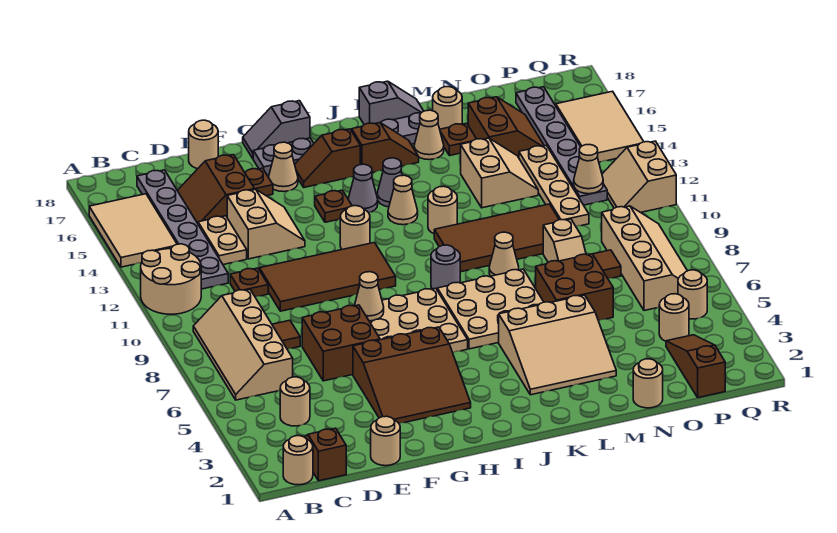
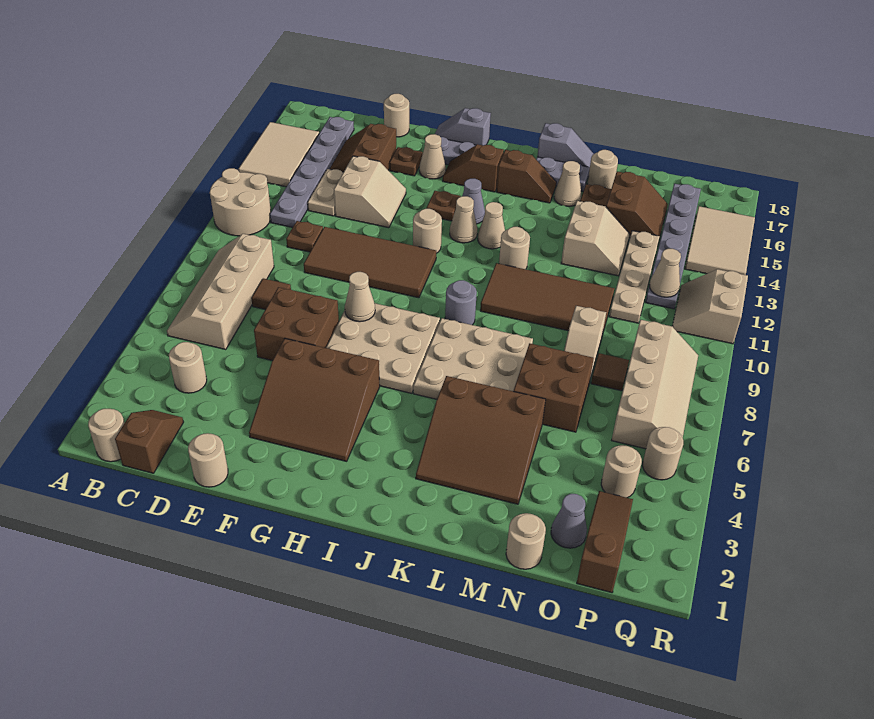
grey 1x1 cone [377,158,402,207] -> grey 1x1 cone moved to [551,494,587,548]
tan 3x3 slope [499,295,616,395] -> brown 3x3 slope [416,376,546,504]
tan 1x1 cone [489,232,519,276] -> tan 1x1 cone moved to [450,196,478,243]

